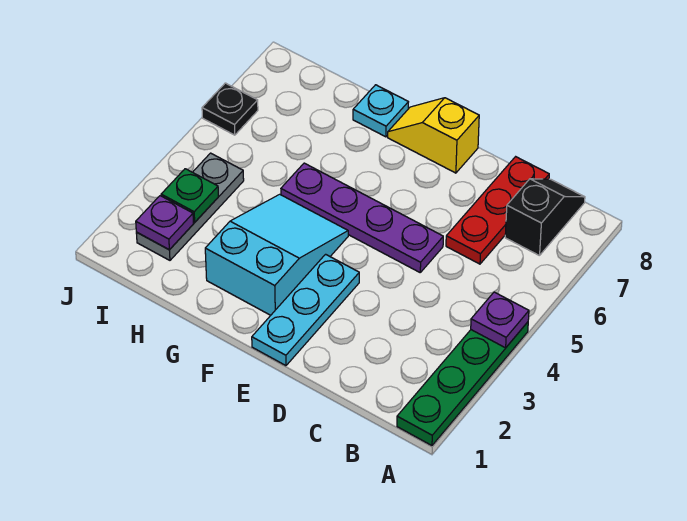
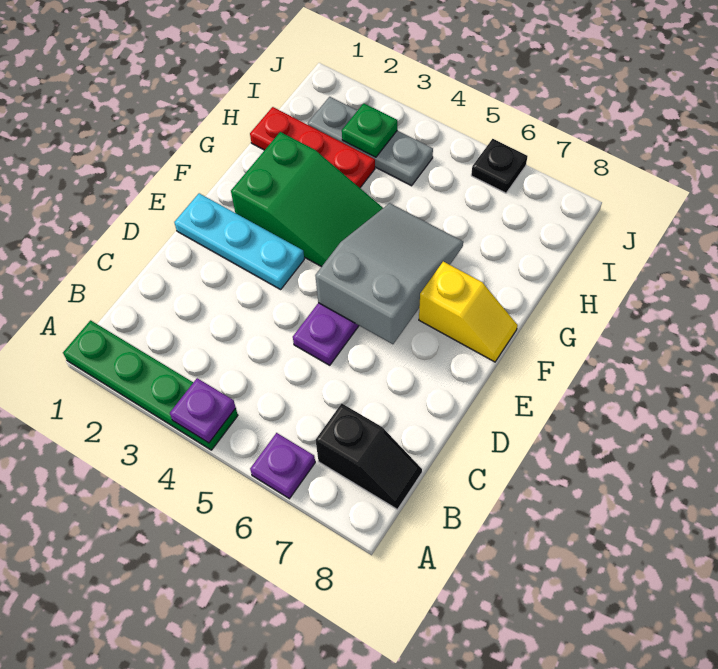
red 1x3 plate [446,157,549,264] -> red 1x3 plate moved to [250,107,375,188]
none -> grey 2x3 slope [315,203,463,344]
yellow 1x2 slope [388,98,479,173] -> yellow 1x2 slope turned to [419,262,517,362]
cyan 2x3 slope [205,194,348,315] -> green 2x3 slope [231,132,383,267]
cyan 1x1 plate [353,85,408,137] -> none
purple 1x1 plate [136,196,193,250] -> purple 1x1 plate moved to [250,433,315,499]

